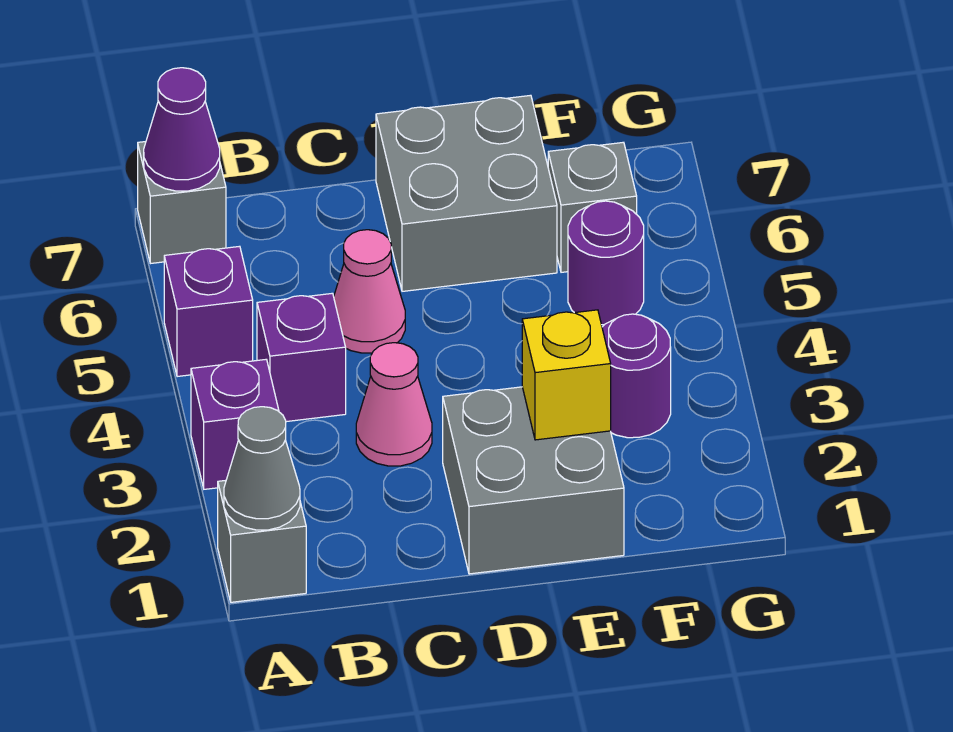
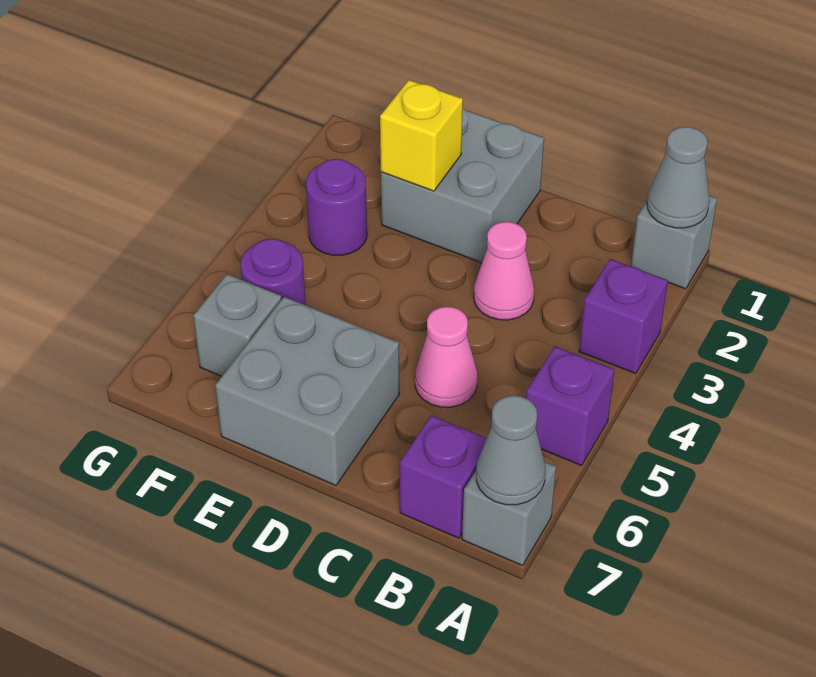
purple 1x1 cone [144,68,220,191] -> grey 1x1 cone [476,396,545,505]
purple 1x1 brick [257,293,346,422] -> purple 1x1 brick moved to [400,415,487,538]

